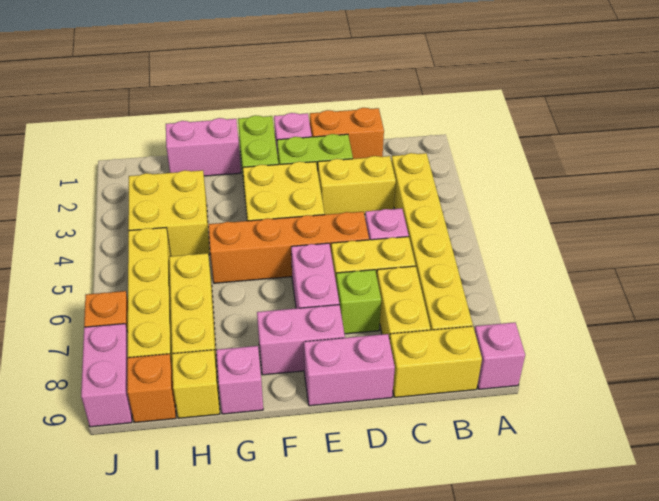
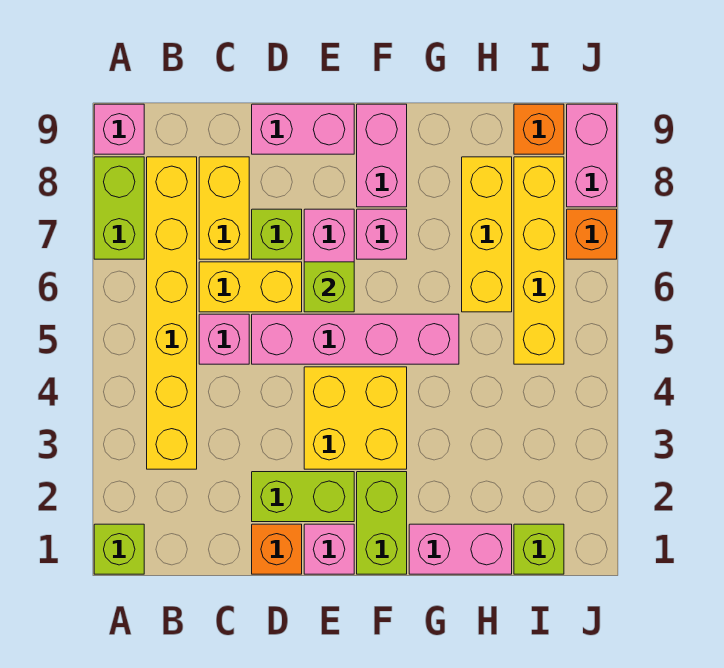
none -> lime 1x1 brick [94,524,144,574]
none -> lime 1x2 brick [94,157,144,259]
yellow 1x2 brick [390,326,482,397] -> none
orange 1x2 brick [310,108,384,159] -> orange 1x1 brick [252,524,302,574]
yellow 1x2 brick [318,156,396,215] -> none
orange 1x4 brick [208,212,369,283] -> pink 1x4 brick [252,314,459,364]
none -> lime 1x1 brick [304,262,354,312]
pink 1x2 brick [257,305,345,375] -> pink 1x2 brick turned to [357,104,407,207]
pink 1x1 brick [216,346,263,414] -> pink 1x1 brick moved to [357,209,407,259]
yellow 2x2 brick [128,170,210,256] -> none
yellow 1x1 brick [172,350,220,418] -> none
none -> lime 1x1 brick [514,524,564,574]

